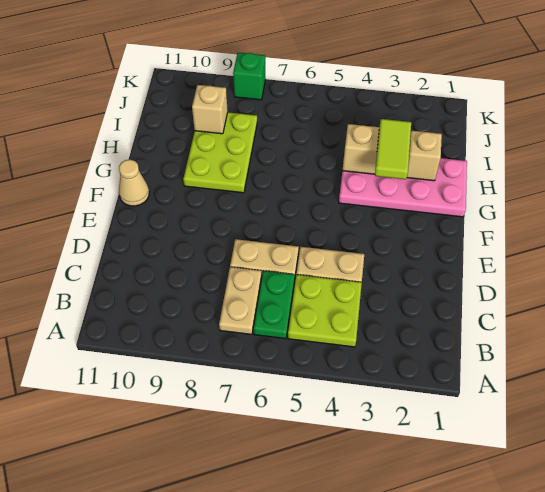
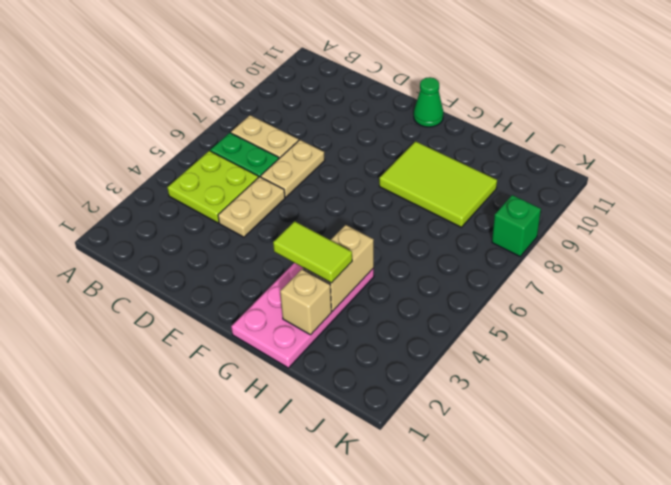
tan 1x1 cone [119,160,149,206] -> green 1x1 cone [414,77,444,127]
lime 2x3 plate [183,112,257,193] -> lime 2x3 tile [379,141,497,227]
tan 1x1 brick [192,85,228,134] -> none

